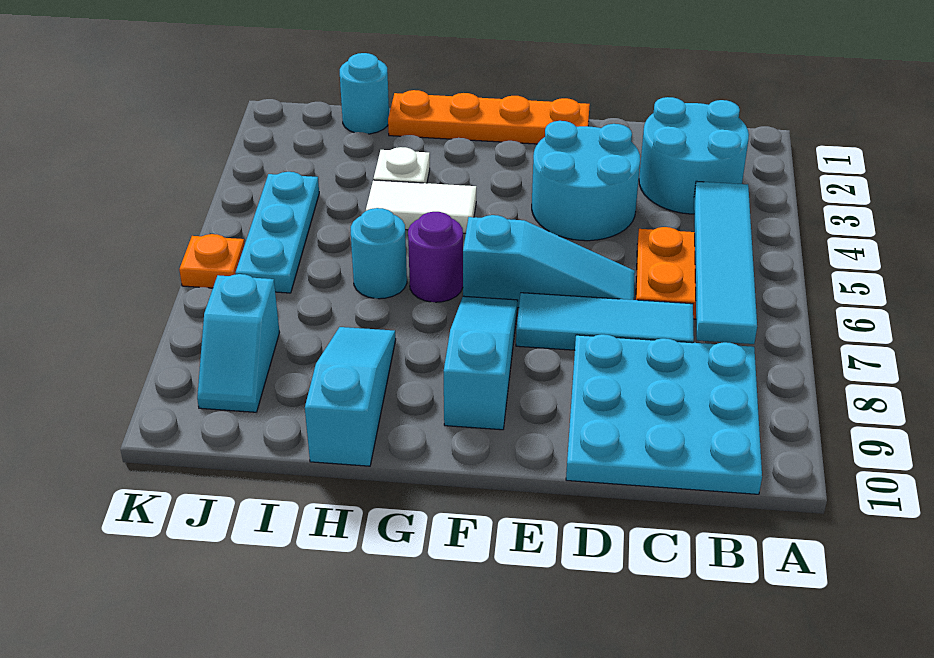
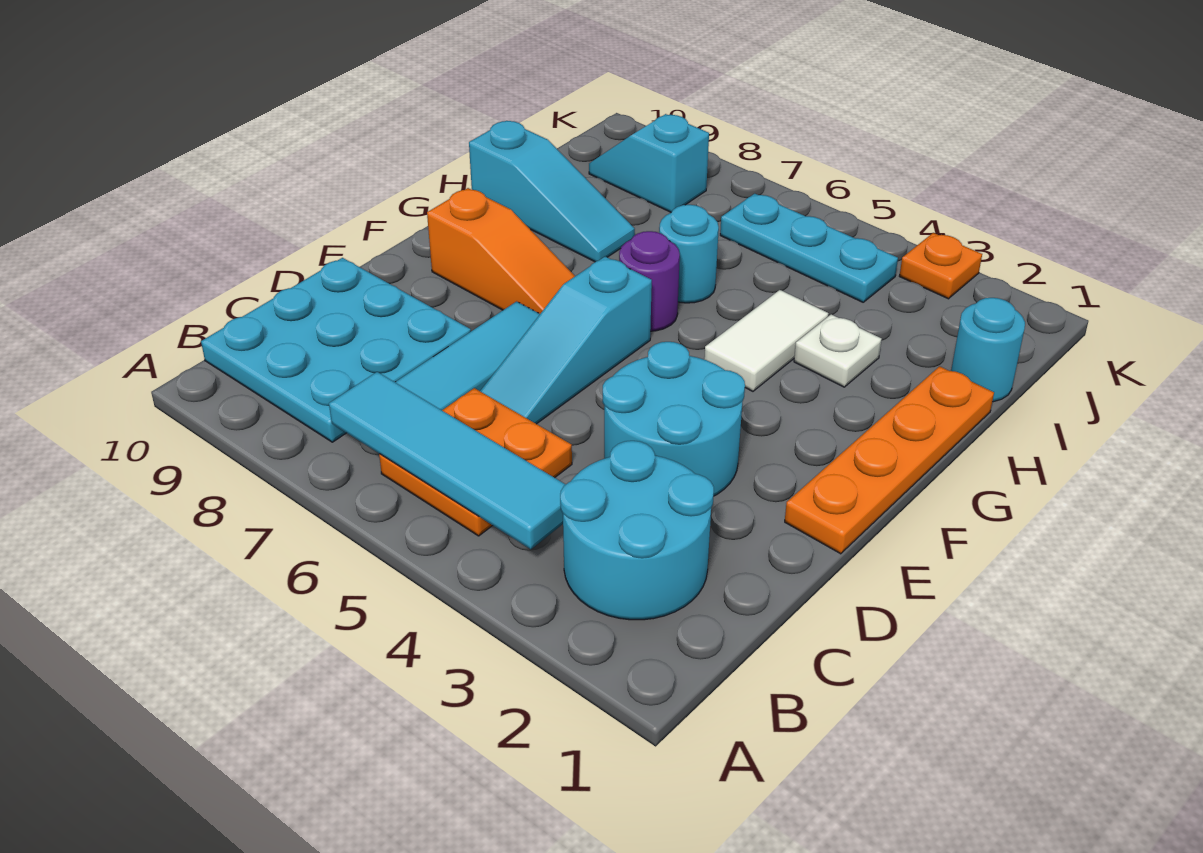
cyan 1x3 slope [444,296,518,430] -> orange 1x3 slope [427,188,575,314]
orange 1x1 plate [179,234,245,288] -> orange 1x1 plate moved to [900,233,982,299]

